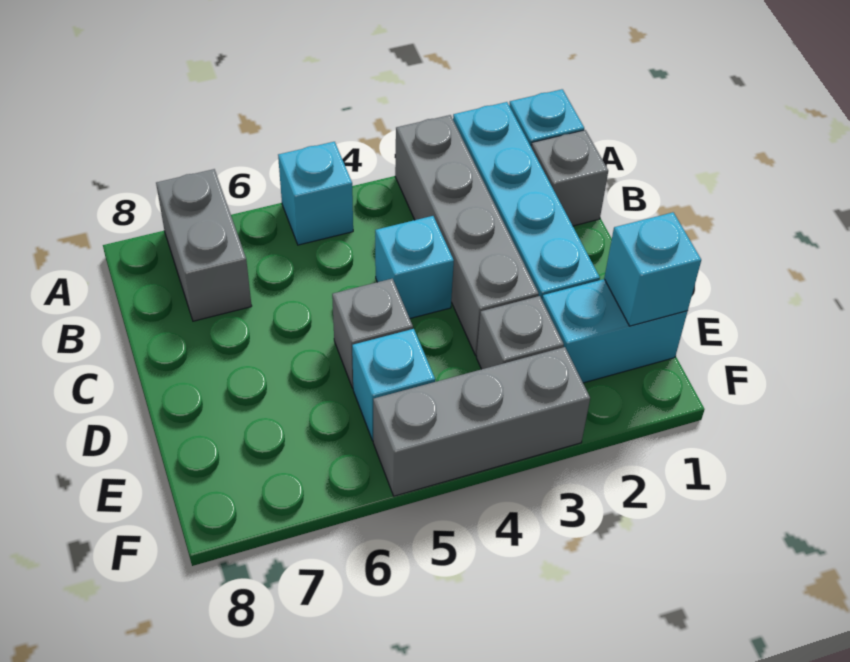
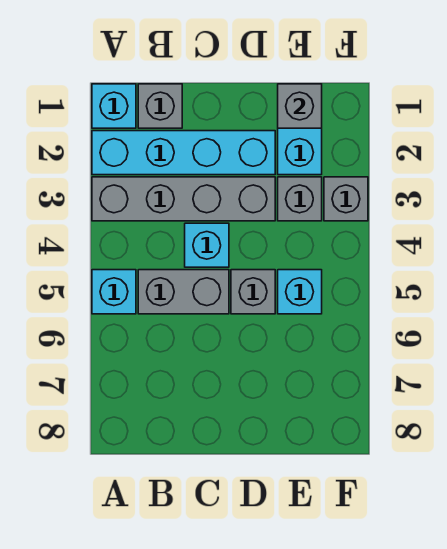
grey 1x2 brick [156,169,252,321] -> grey 1x2 brick moved to [138,270,229,314]
cyan 1x1 brick [604,212,701,326] -> grey 1x1 brick [278,84,322,128]
grey 1x3 brick [373,347,590,496] -> grey 1x1 brick [324,177,368,221]

